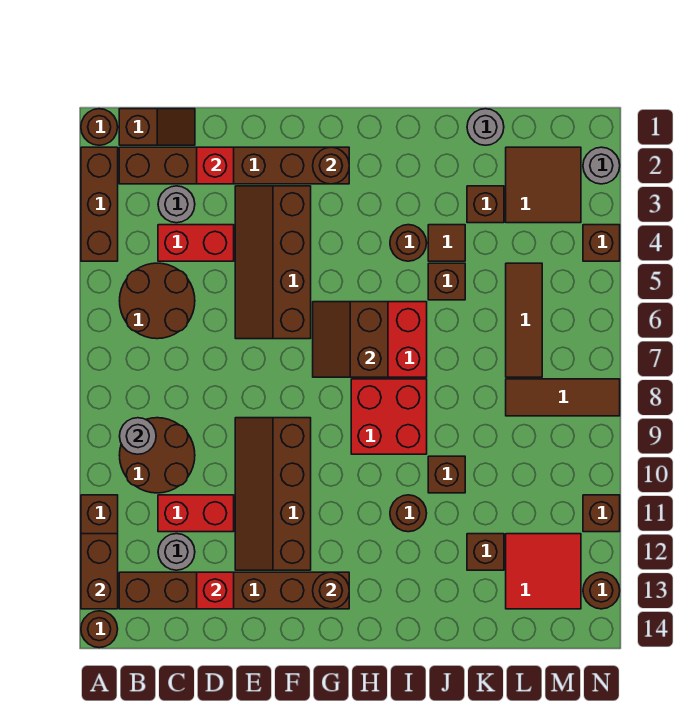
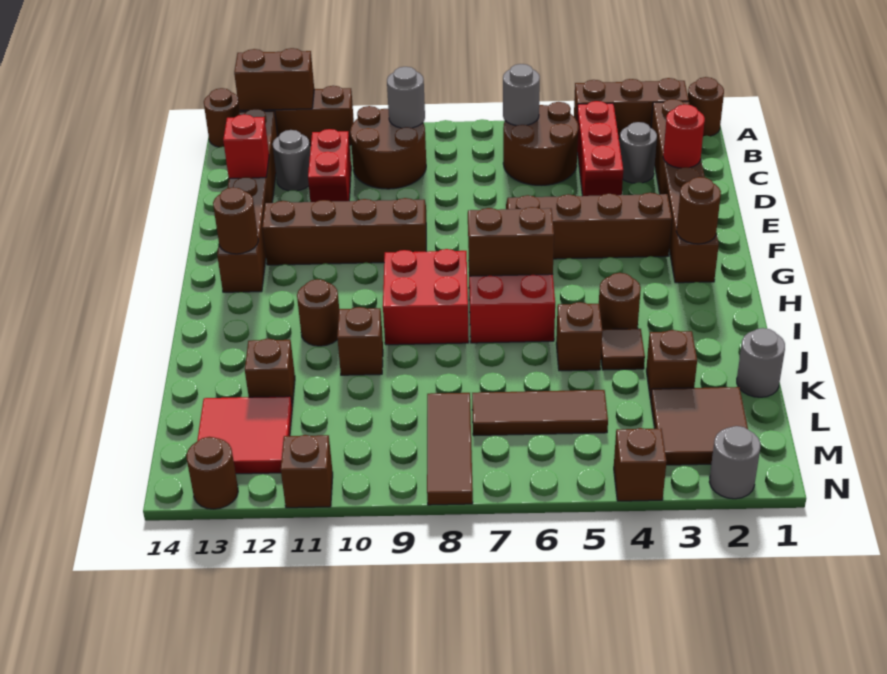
brown 1x2 slope [119,109,195,145] -> none
none -> grey 1x1 round brick [503,64,540,126]
red 1x2 brick [158,225,234,261] -> red 1x3 brick [577,101,623,196]
red 1x1 brick [197,147,234,184] -> red 1x1 round brick [663,104,705,168]

